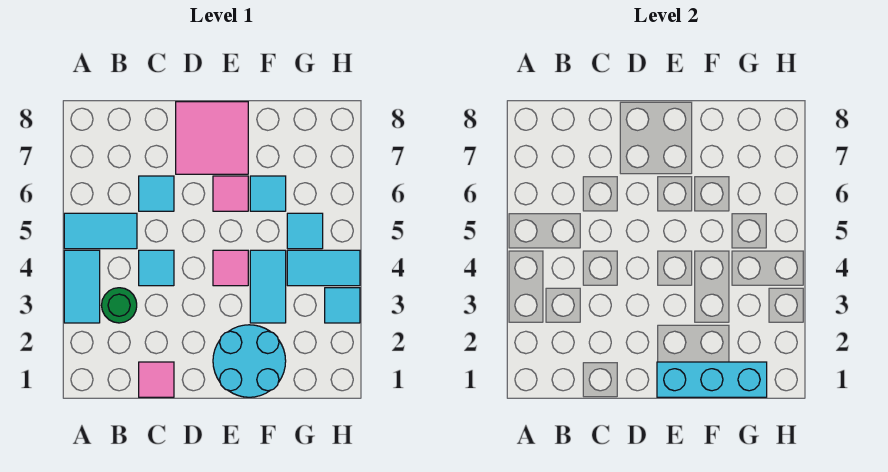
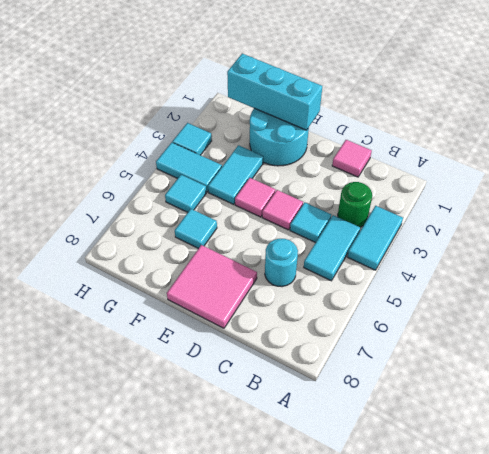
cyan 1x2 tile [64,213,137,249] -> cyan 1x2 tile turned to [304,215,360,281]
cyan 1x1 tile [139,176,174,211] -> cyan 1x1 round brick [265,239,298,287]
pink 1x1 tile [213,176,248,211] -> pink 1x1 tile moved to [262,190,303,230]

